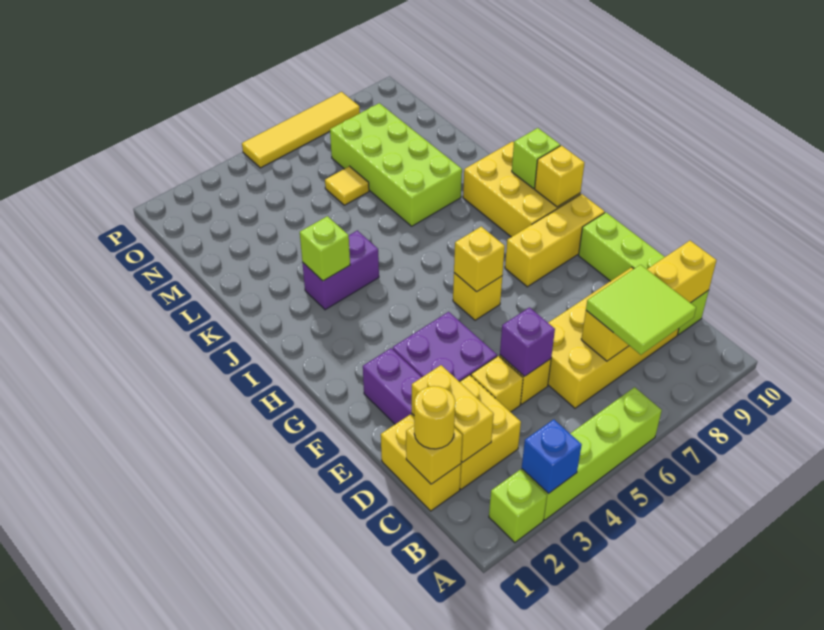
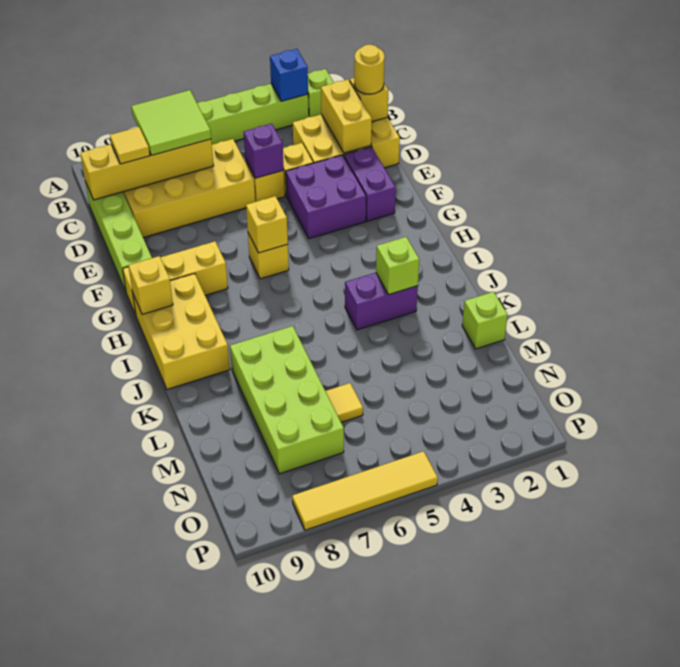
none -> yellow 1x1 tile [110,127,150,164]
lime 1x1 brick [512,128,560,189] -> lime 1x1 brick moved to [462,292,508,349]

